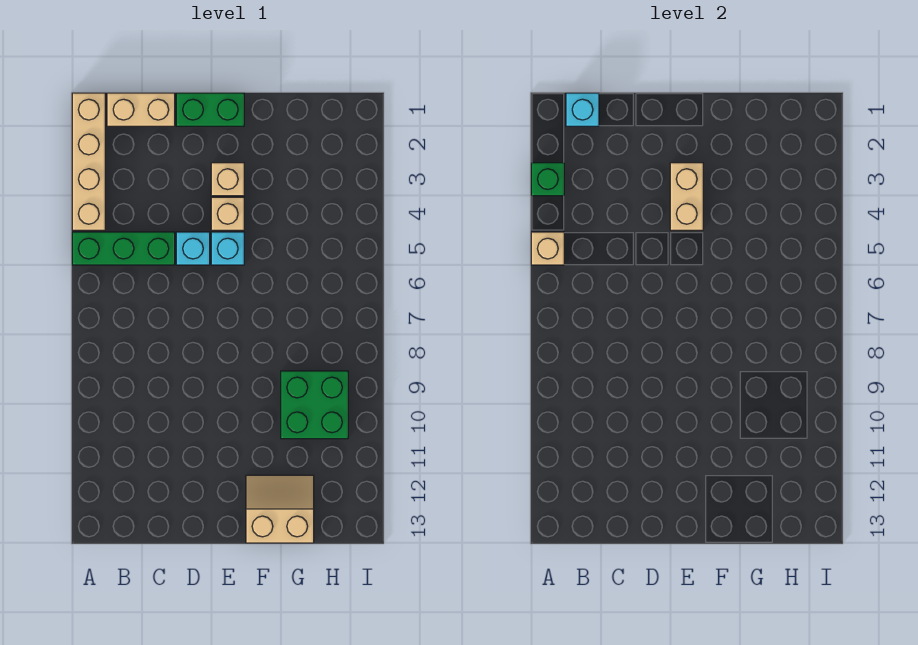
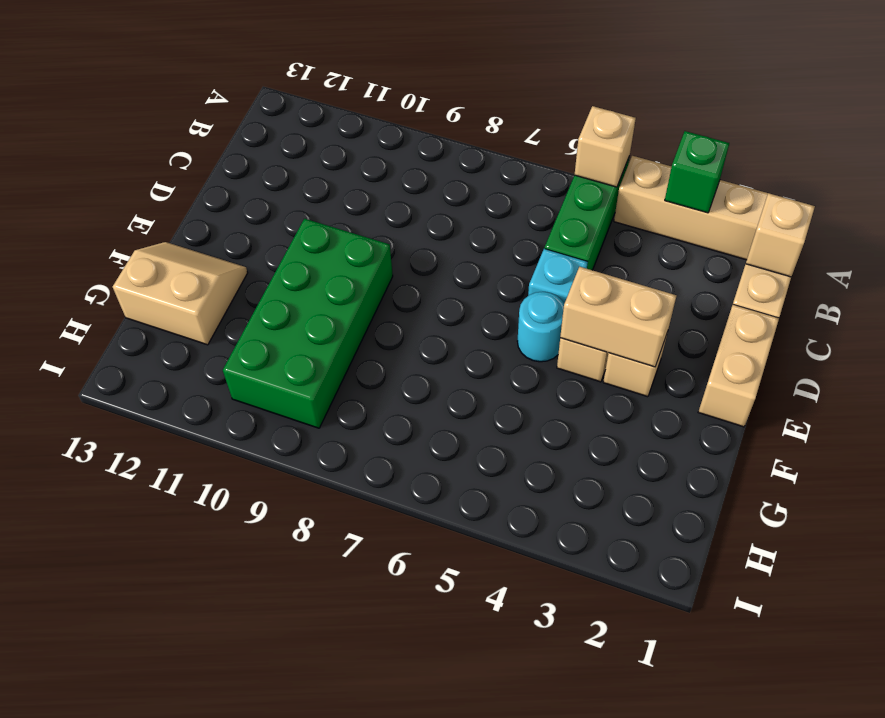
cyan 1x1 brick [566,93,599,126] -> tan 1x1 brick [746,193,815,277]
green 1x2 brick [176,93,244,126] -> tan 1x2 brick [698,305,779,427]
cyan 1x1 brick [211,232,244,265] -> cyan 1x1 round brick [517,292,564,362]
tan 2x2 slope [246,475,314,543] -> tan 2x2 slope turned to [113,242,248,345]
green 2x2 brick [281,371,348,439] -> green 2x4 brick [223,219,393,428]

